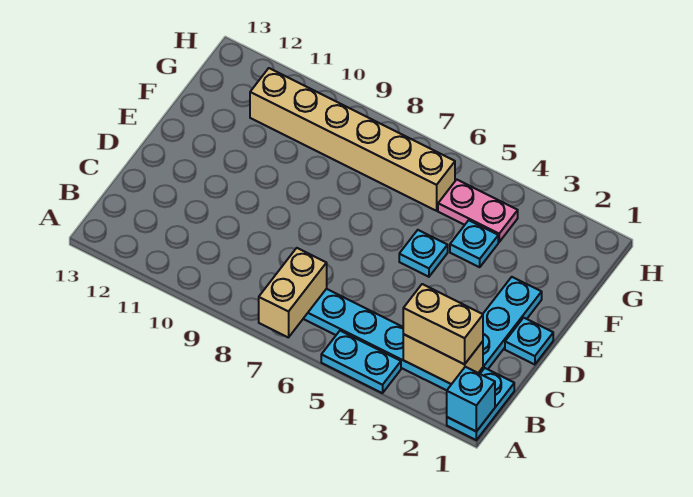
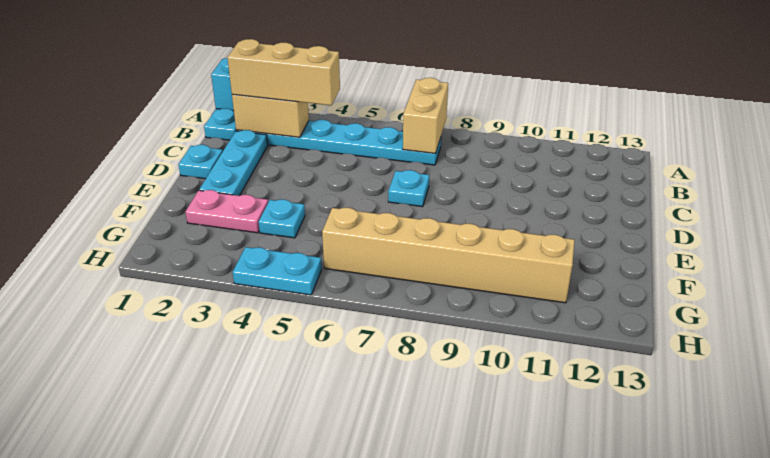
cyan 1x2 plate [321,331,401,393] -> cyan 1x2 plate moved to [233,247,322,295]
tan 1x2 brick [403,284,483,364] -> tan 1x3 brick [227,39,340,105]
cyan 1x1 plate [399,230,448,277] -> cyan 1x1 plate moved to [388,170,429,207]
pink 1x2 plate [438,180,518,242] -> pink 1x2 plate moved to [186,190,268,233]

